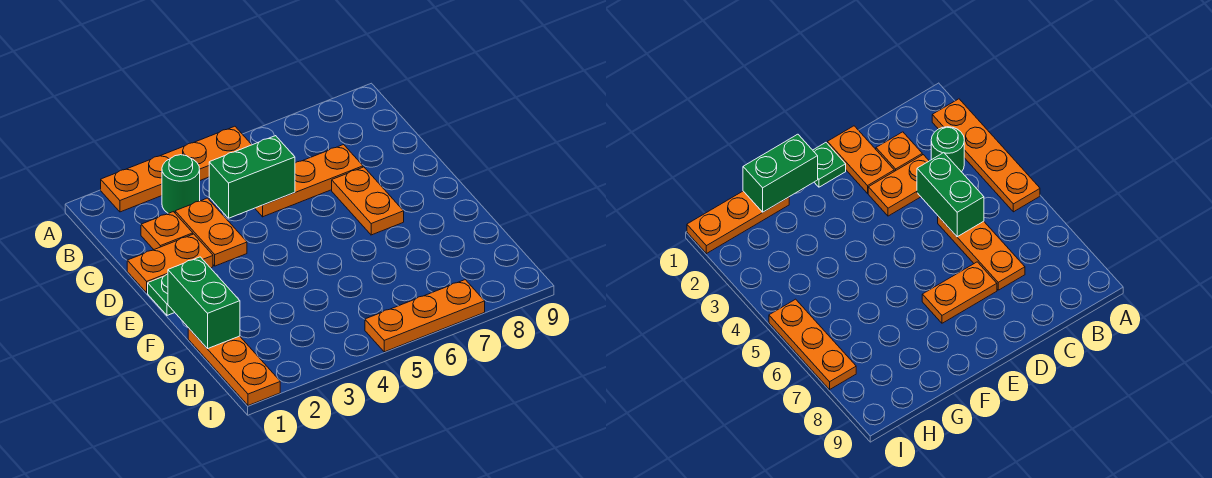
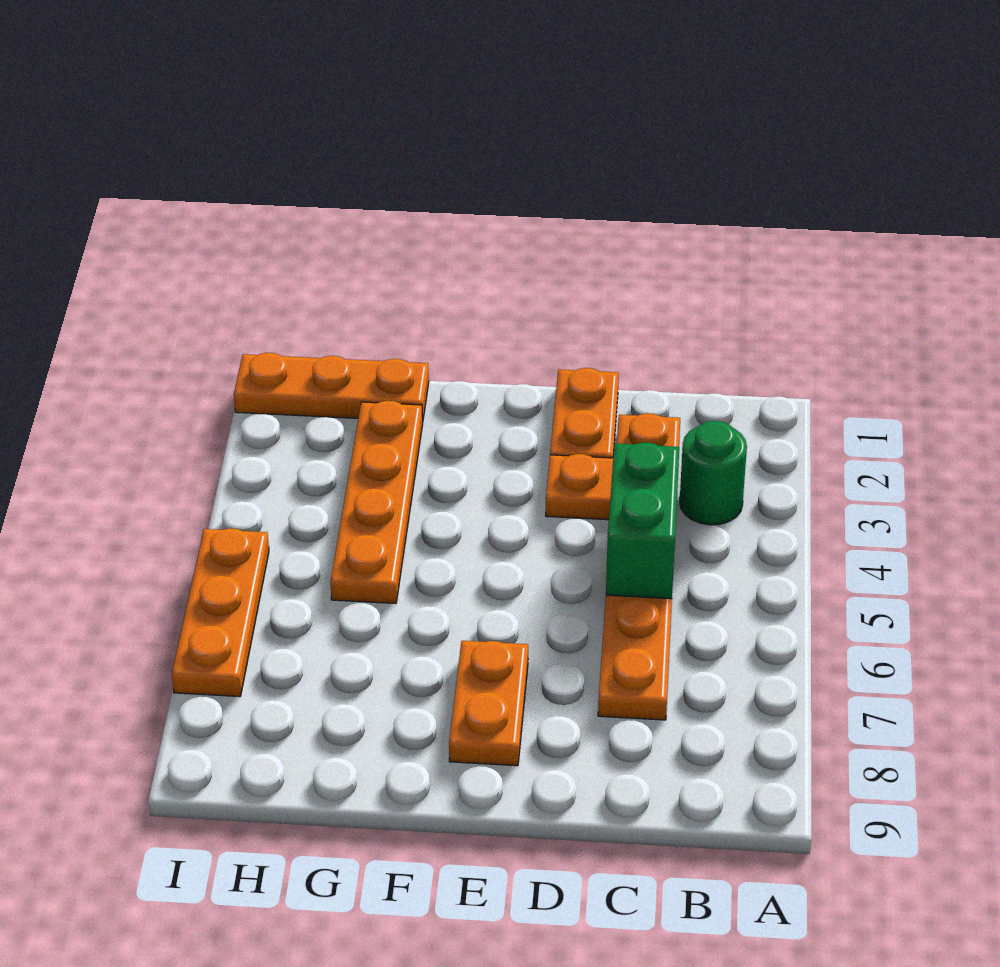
orange 1x4 plate [101,126,252,212] -> orange 1x4 plate moved to [330,401,423,603]
orange 1x2 plate [332,167,404,235] -> orange 1x2 plate turned to [449,641,528,766]
green 1x1 plate [148,274,175,315] -> none
green 1x2 brick [168,257,240,349] -> none

